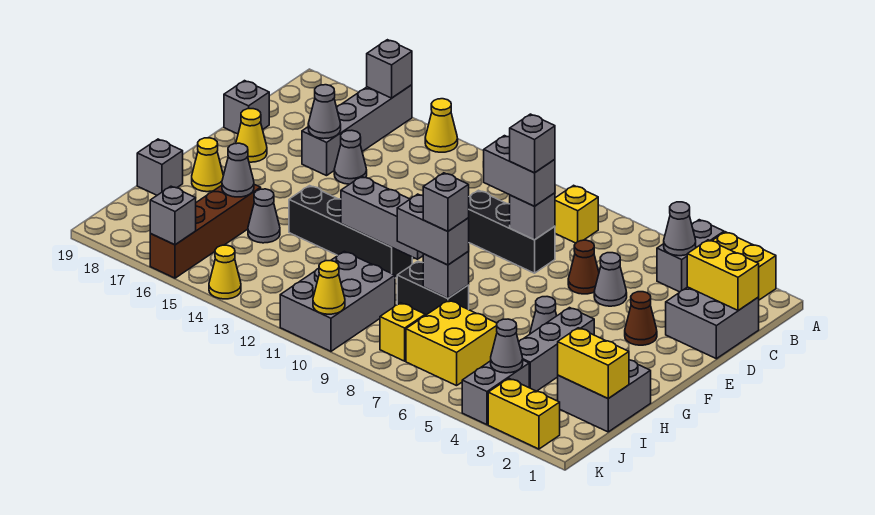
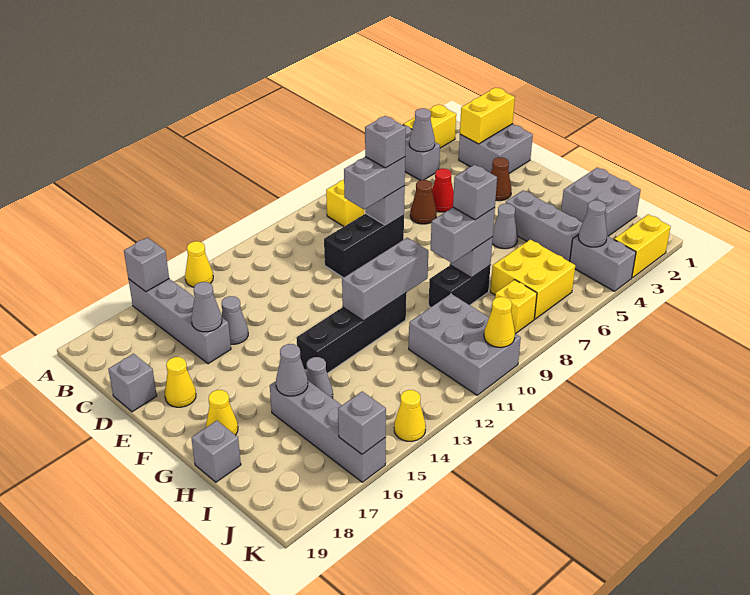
grey 1x1 cone [594,253,627,306] -> red 1x1 cone [432,169,454,212]
brown 1x4 brick [150,184,261,278] -> grey 1x4 brick [270,381,386,482]
yellow 1x2 brick [558,328,629,398] -> none

